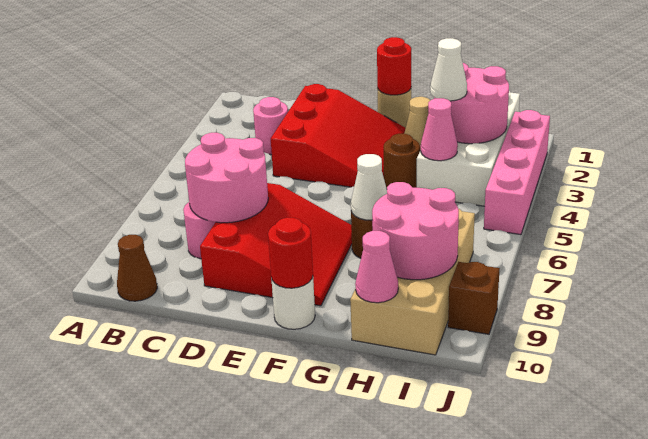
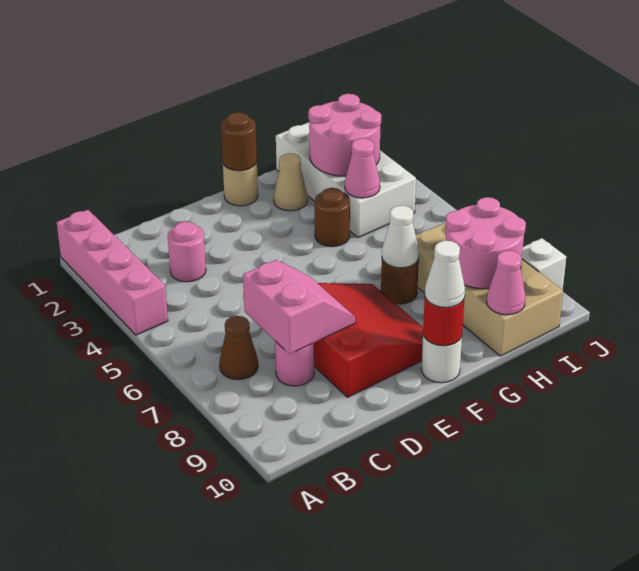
brown 1x1 cone [117,235,157,301] -> brown 1x1 cone moved to [220,316,258,380]
pink 2x2 round brick [185,133,268,223] -> pink 2x2 slope [243,260,355,354]
red 3x3 slope [271,84,406,187] -> none
red 1x1 round brick [377,37,411,95] -> brown 1x1 round brick [221,112,257,171]
white 1x1 cone [430,38,467,101] -> white 1x1 cone moved to [425,241,465,307]
pink 1x4 brick [484,110,550,235] -> pink 1x4 brick moved to [57,210,168,335]
brown 1x1 brick [448,262,500,334] -> white 1x1 brick [522,238,566,290]

